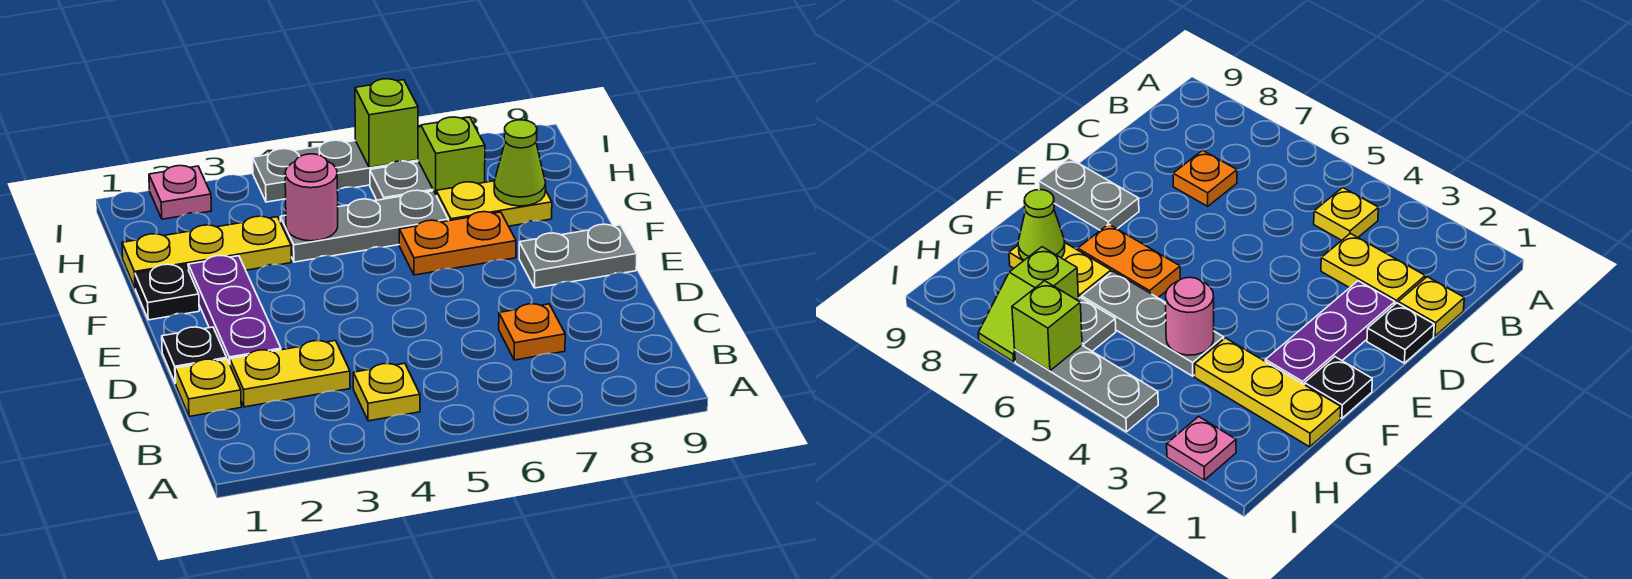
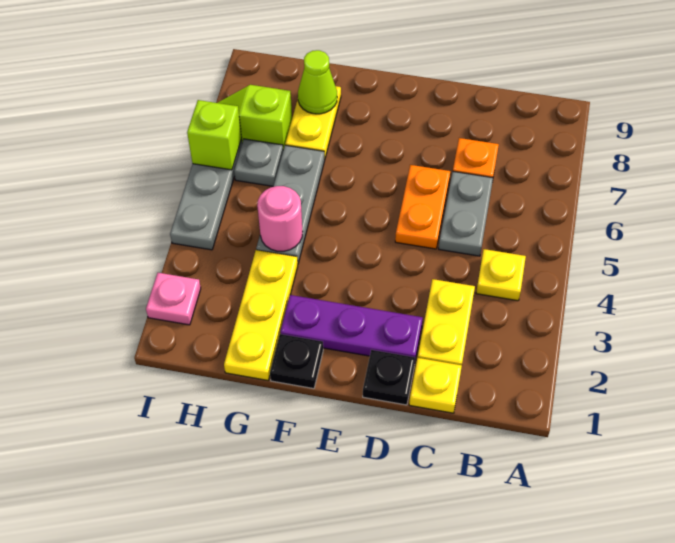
grey 1x2 plate [519,224,637,288] -> grey 1x2 plate moved to [439,172,493,256]
orange 1x2 plate [399,212,516,275] -> orange 1x2 plate moved to [395,165,450,249]

